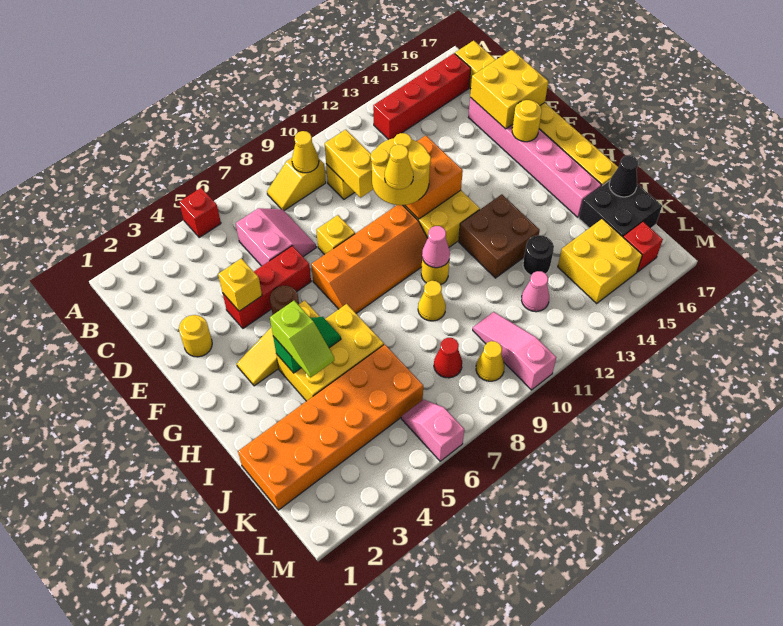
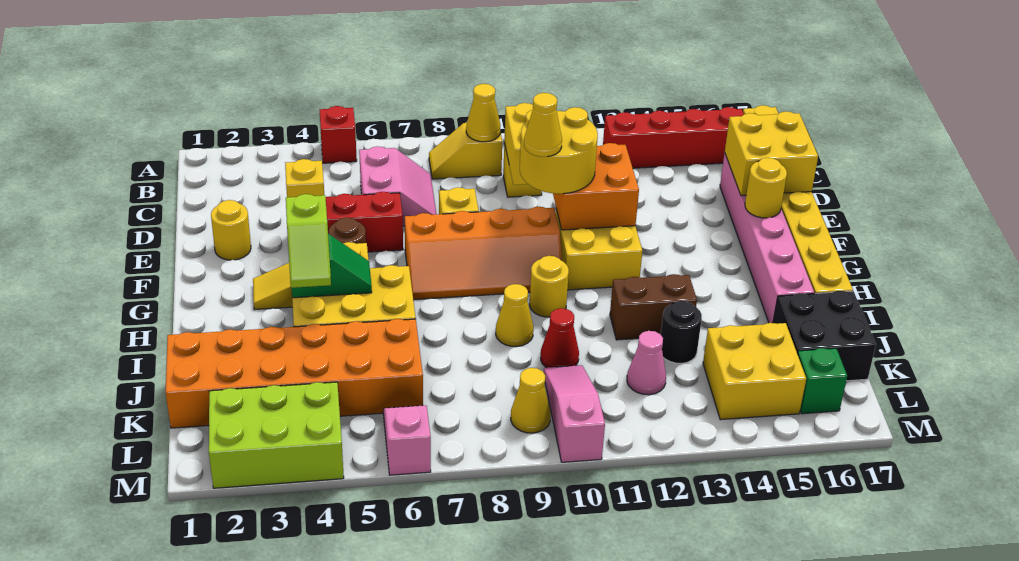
pink 1x1 cone [422,226,450,268] -> none
brown 2x2 brick [459,194,540,278] -> brown 1x2 brick [610,274,697,340]
black 1x1 cone [609,155,638,197] -> none
red 1x1 cone [434,338,462,378] -> red 1x1 cone moved to [541,308,579,368]
none -> lime 2x3 brick [209,382,344,488]
red 1x1 brick [623,222,663,272] -> green 1x1 brick [798,348,847,414]

